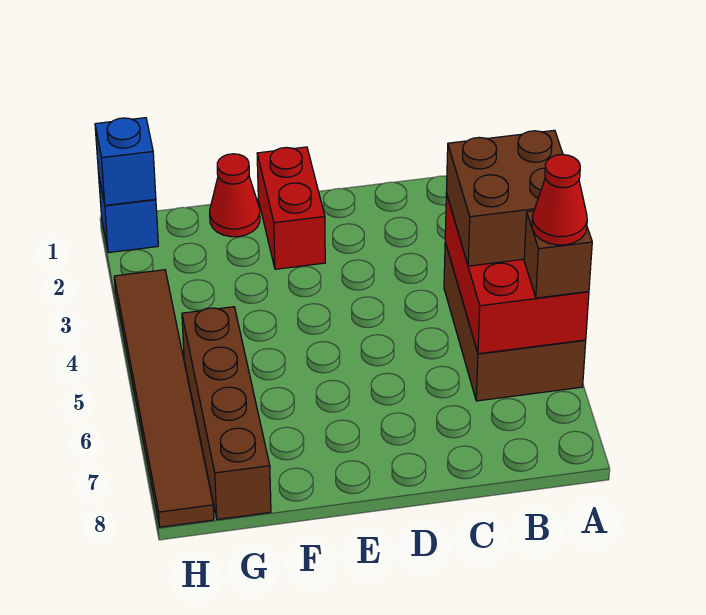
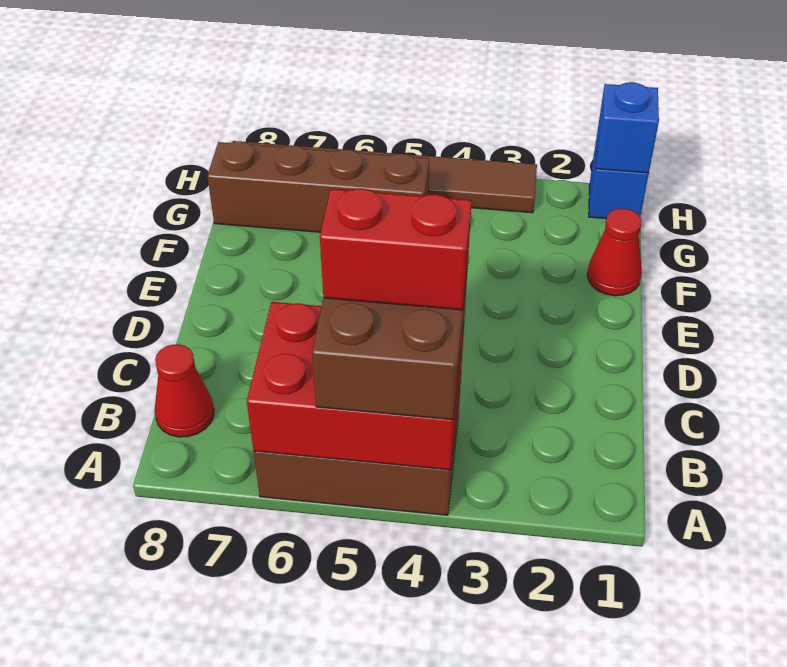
brown 1x1 brick [524,211,592,298] -> none
red 1x1 cone [532,155,587,245] -> red 1x1 cone moved to [154,344,214,437]
red 1x2 brick [257,147,325,269] -> red 1x2 brick moved to [320,189,472,310]

